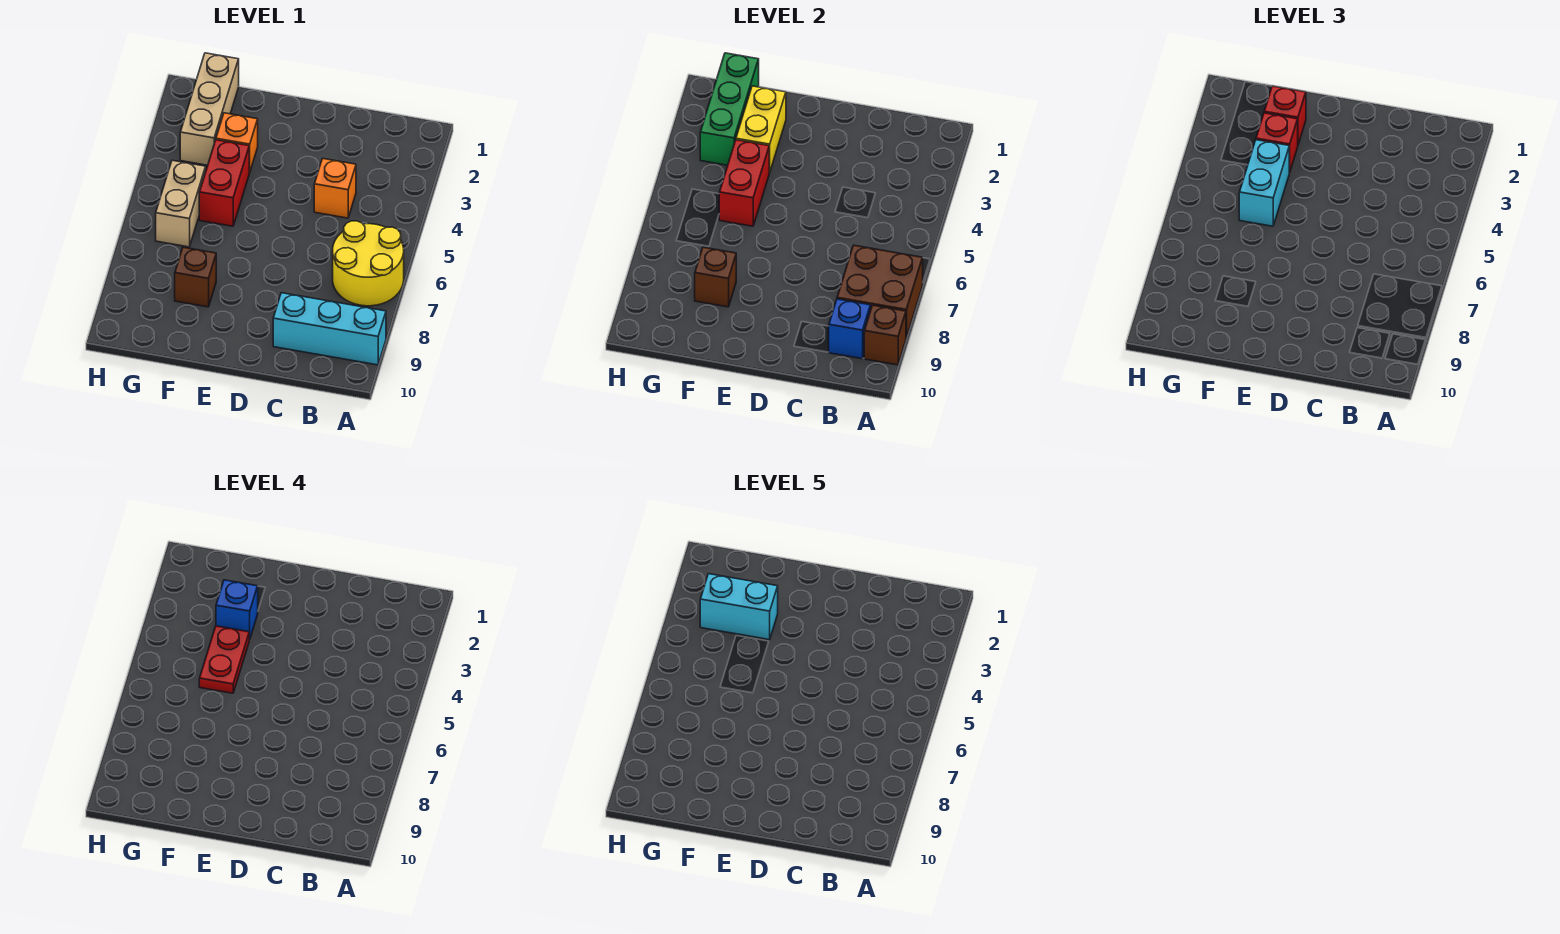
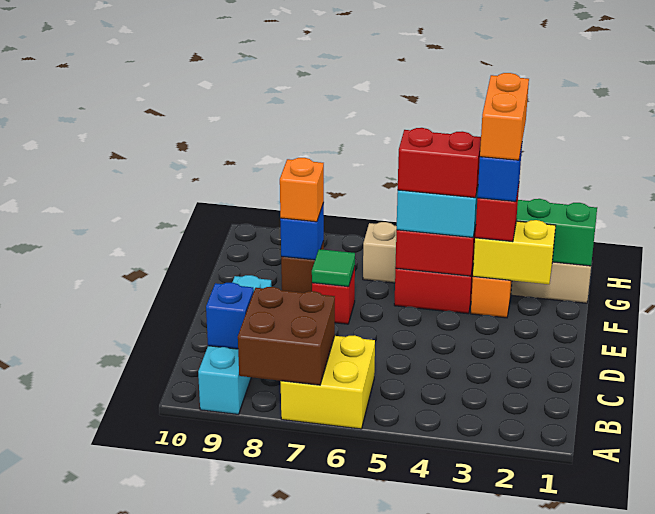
yellow 2x2 round brick [333,221,404,306] -> yellow 2x2 brick [281,335,375,429]
cyan 1x3 brick [273,293,386,365] -> cyan 1x4 brick [198,275,271,414]
brown 1x1 brick [864,305,906,365] -> none
orange 1x1 brick [314,158,356,218] -> orange 1x1 brick moved to [280,158,324,222]
none -> green 1x1 tile [312,249,355,287]
red 1x1 brick [1264,86,1306,144] -> red 1x1 brick moved to [312,267,355,324]
cyan 1x2 brick [700,574,778,640] -> orange 1x2 brick [480,73,529,160]
red 1x2 plate [199,626,250,693] -> red 1x2 brick [398,128,481,198]
brown 1x1 brick [695,247,736,307] -> blue 1x1 brick [280,203,324,260]

